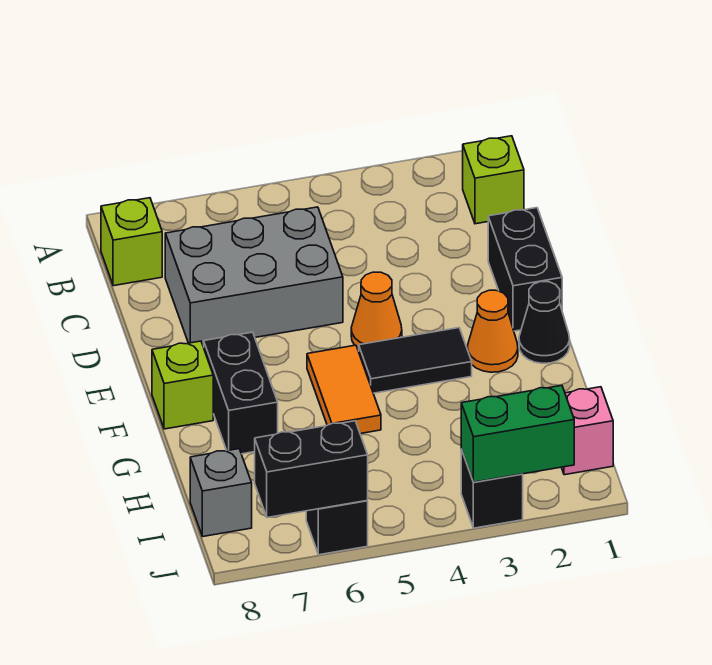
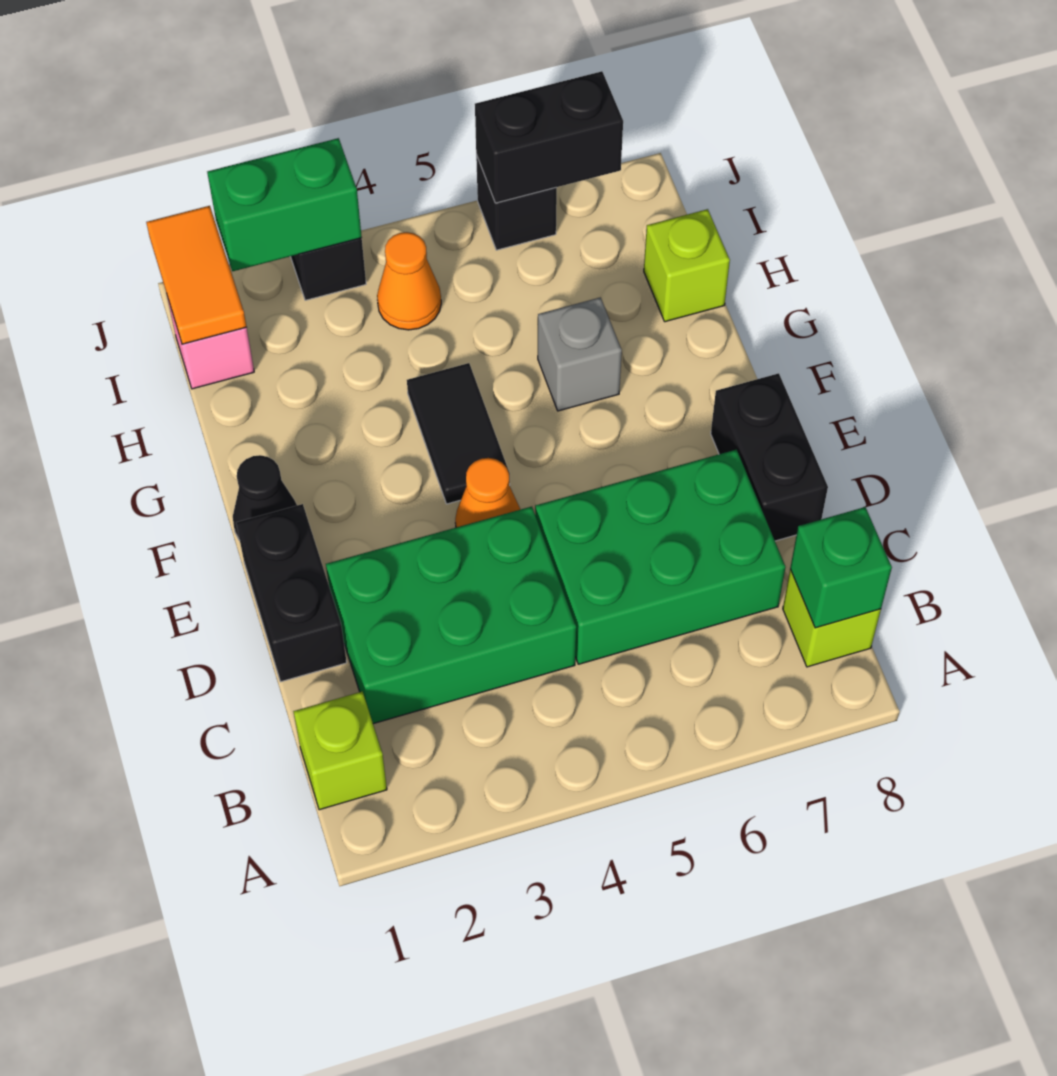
none -> green 1x1 brick [790,507,892,628]
none -> green 2x3 brick [326,507,576,724]
grey 2x3 brick [165,207,343,346] -> green 2x3 brick [535,450,786,664]
orange 1x1 cone [467,290,518,372] -> orange 1x1 cone moved to [377,232,441,330]
black 1x2 tile [359,328,472,393] -> black 1x2 tile turned to [407,363,510,504]
orange 1x2 tile [307,345,381,434] -> orange 1x2 tile moved to [146,206,246,344]
black 1x2 brick [204,332,278,454] -> black 1x2 brick moved to [711,373,828,541]
lime 1x1 brick [152,341,213,429] -> lime 1x1 brick moved to [644,209,730,322]
grey 1x1 brick [190,449,252,536] -> grey 1x1 brick moved to [537,297,622,411]

